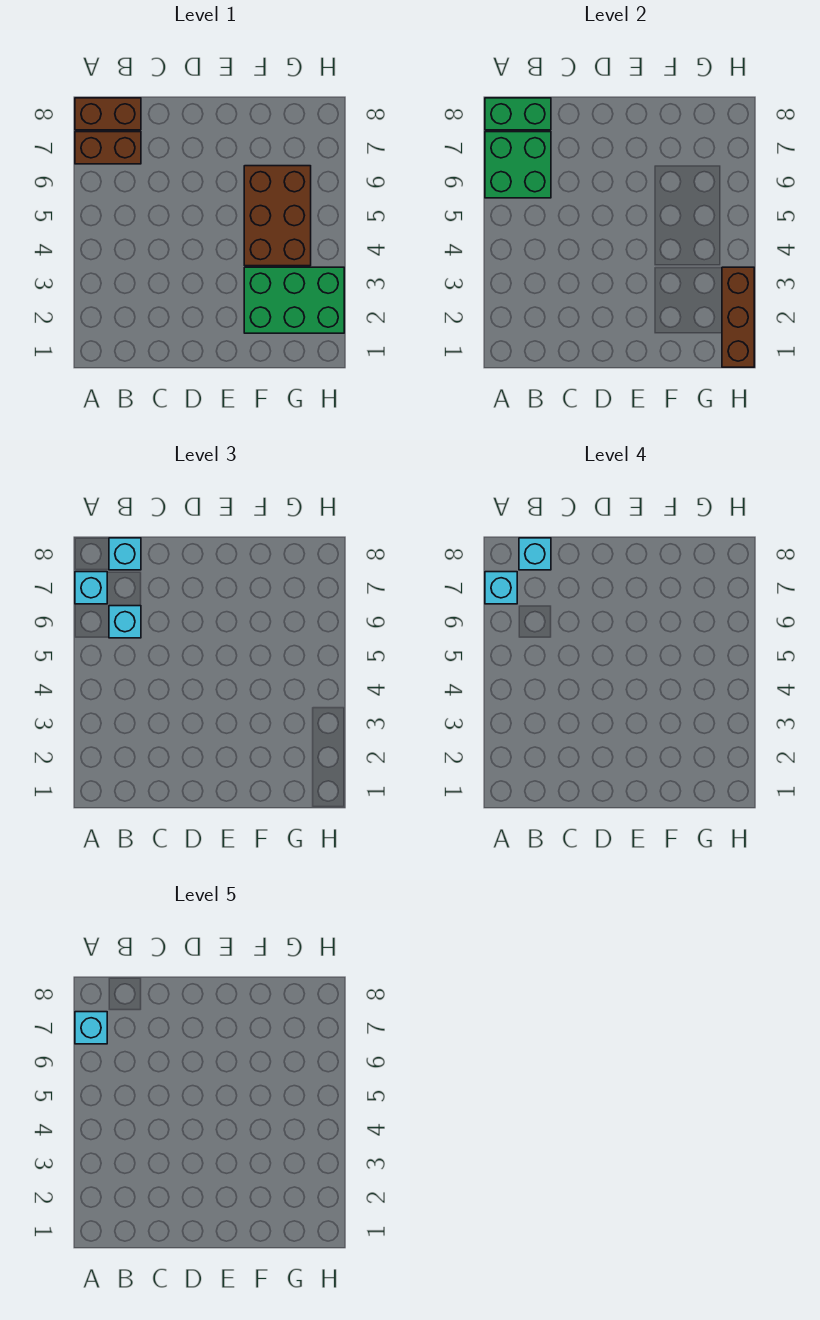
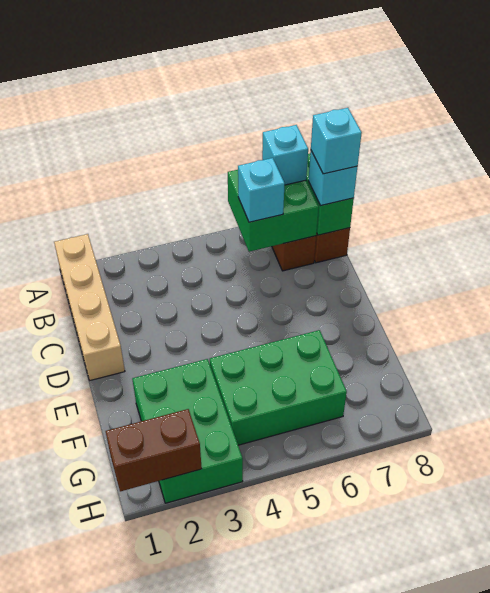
none -> tan 1x4 brick [54,234,125,380]
cyan 1x1 brick [485,572,517,604] -> none
cyan 1x1 brick [75,1012,107,1044] -> none
brown 2x3 brick [244,166,311,266] -> green 2x3 brick [210,330,347,445]
brown 1x3 brick [722,267,754,367] -> brown 1x2 brick [106,409,202,491]

